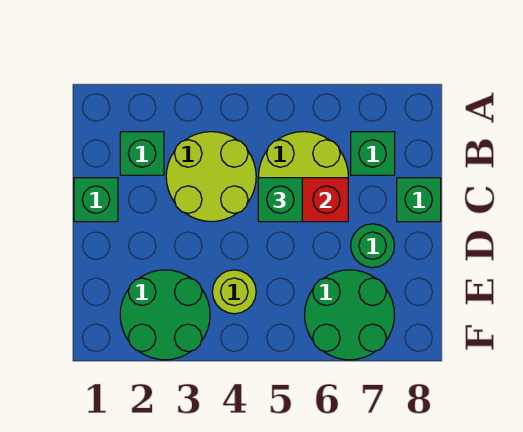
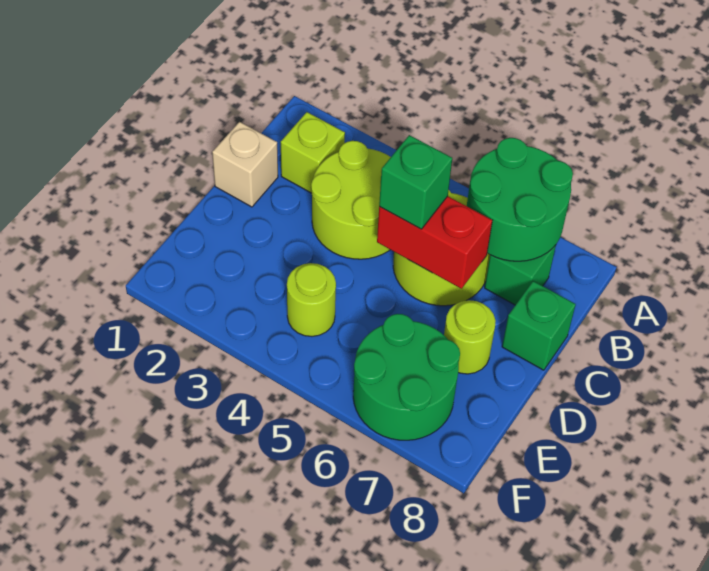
green 1x1 brick [120,132,164,175] -> lime 1x1 brick [281,112,345,193]
green 1x1 brick [74,178,118,222] -> tan 1x1 brick [212,122,278,207]
green 1x1 round brick [351,224,394,268] -> lime 1x1 round brick [444,300,496,374]
green 2x2 round brick [120,270,210,360] -> green 2x2 round brick moved to [467,138,573,261]

